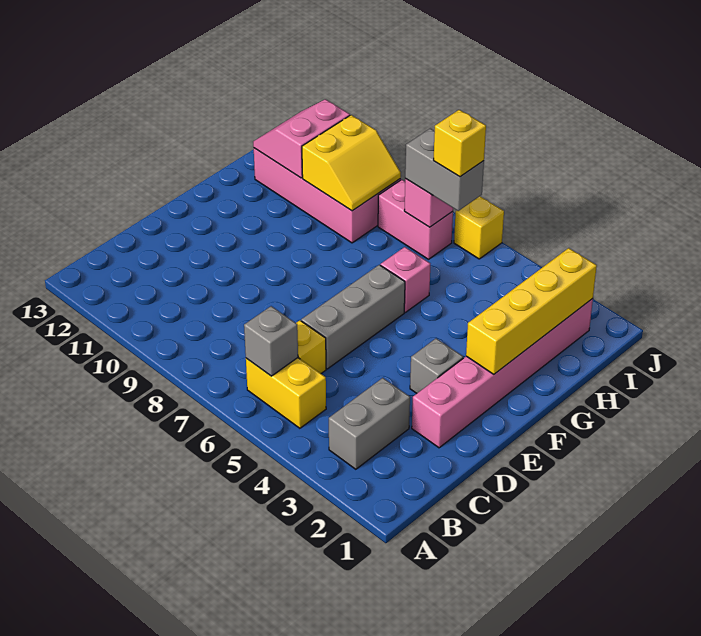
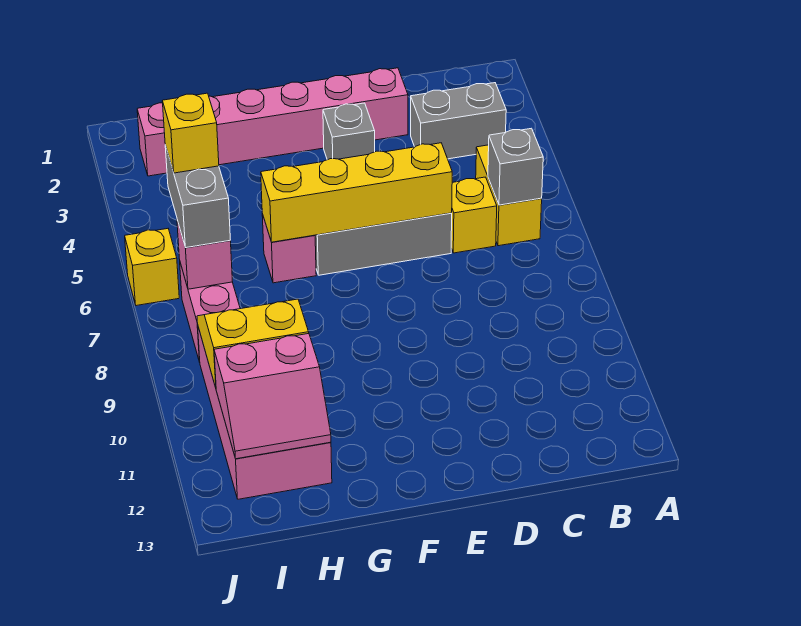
yellow 1x4 brick [466,248,597,374] -> yellow 1x4 brick moved to [261,143,452,242]

